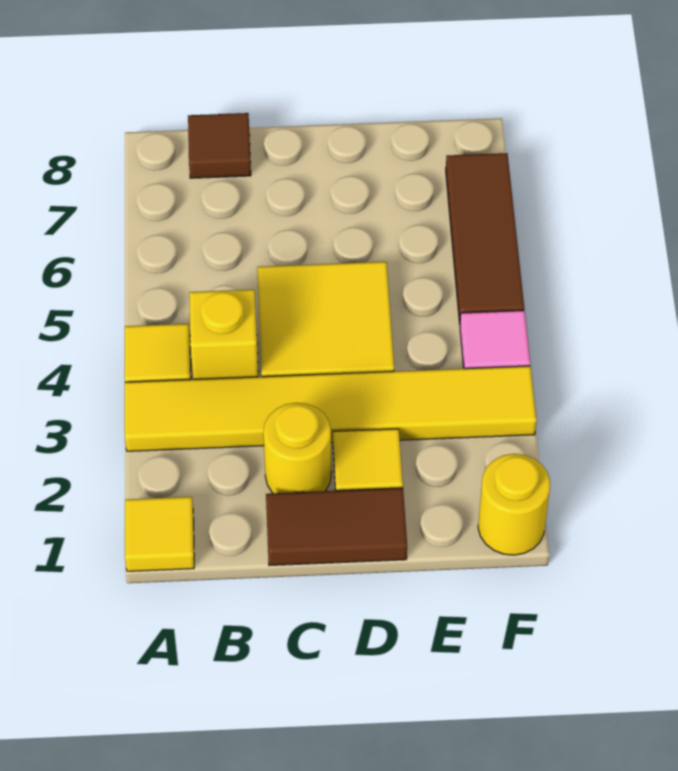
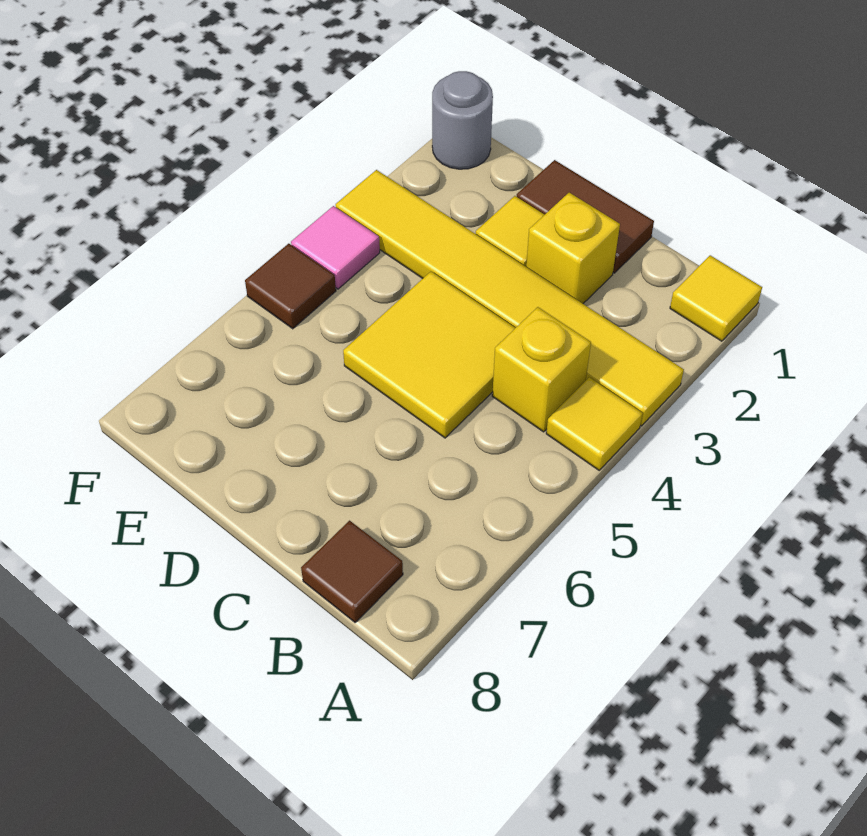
yellow 1x1 round brick [263,403,331,493] -> yellow 1x1 brick [526,193,620,304]
yellow 1x1 round brick [478,454,550,555] -> grey 1x1 round brick [432,71,493,169]
brown 1x3 tile [446,153,524,324] -> brown 1x1 tile [245,244,336,329]

